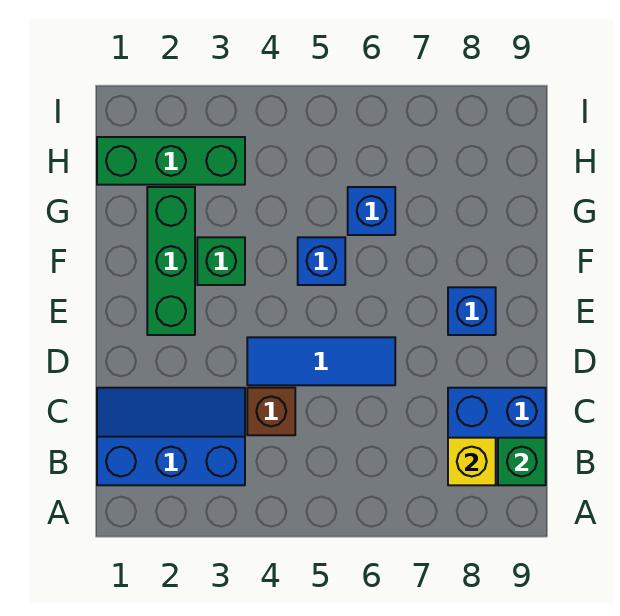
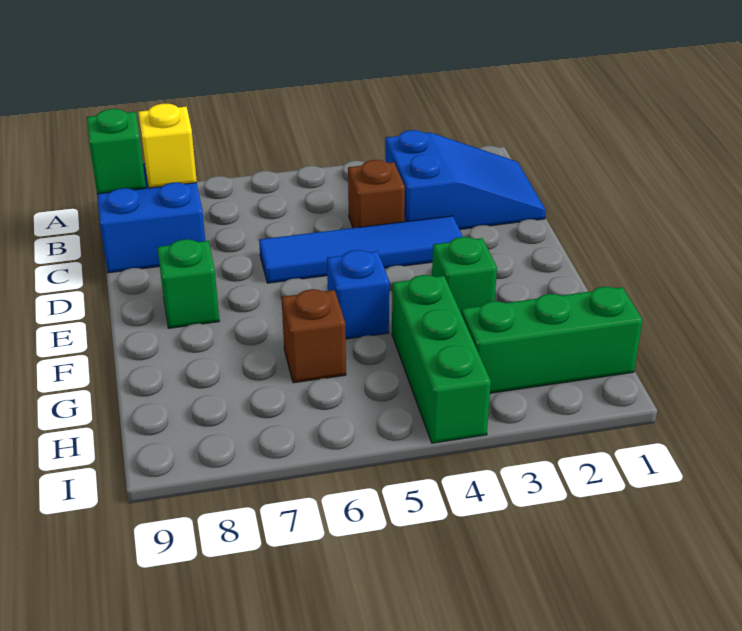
blue 2x3 slope [97,388,245,485] -> blue 2x3 slope turned to [385,130,546,229]
blue 1x3 tile [247,337,395,385] -> blue 1x4 tile [259,216,463,283]
green 1x3 brick [147,187,195,335] -> green 1x3 brick moved to [392,275,491,443]
blue 1x1 brick [448,287,496,335] -> green 1x1 brick [157,239,219,328]
blue 1x1 brick [348,187,395,235] -> brown 1x1 brick [282,289,346,383]

